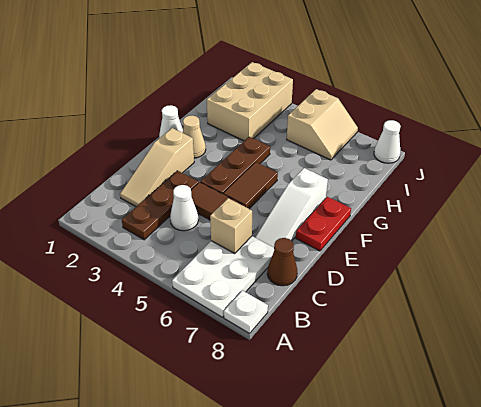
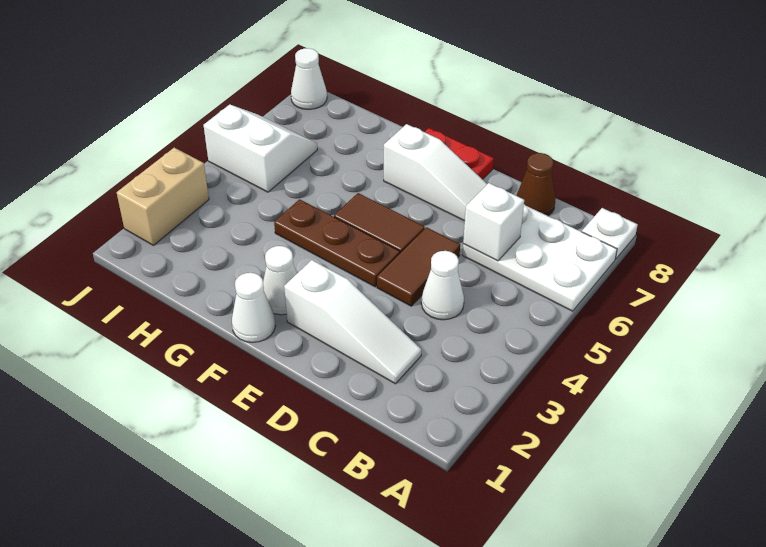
brown 1x3 plate [122,171,199,240] -> none
tan 1x3 slope [120,128,194,207] -> white 1x3 slope [284,260,421,384]
tan 1x1 brick [210,198,252,254] -> white 1x1 brick [463,183,524,261]
tan 1x1 cone [183,115,206,158] -> white 1x1 cone [263,246,297,315]
tan 2x3 brick [207,62,293,141] -> tan 1x2 brick [117,148,209,245]
tan 2x2 slope [287,89,358,160] -> white 2x2 slope [204,105,317,192]

